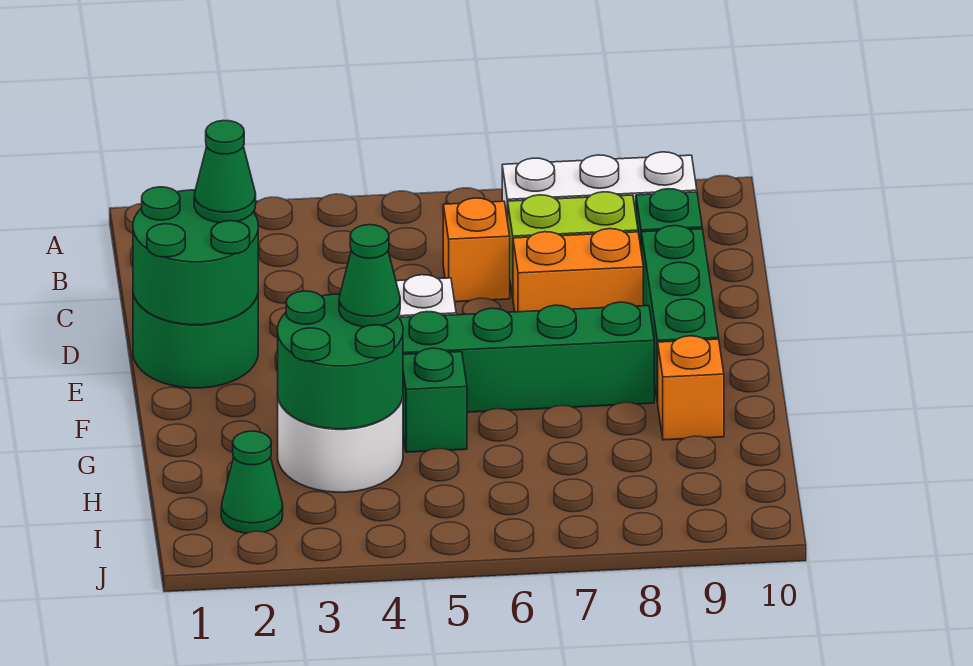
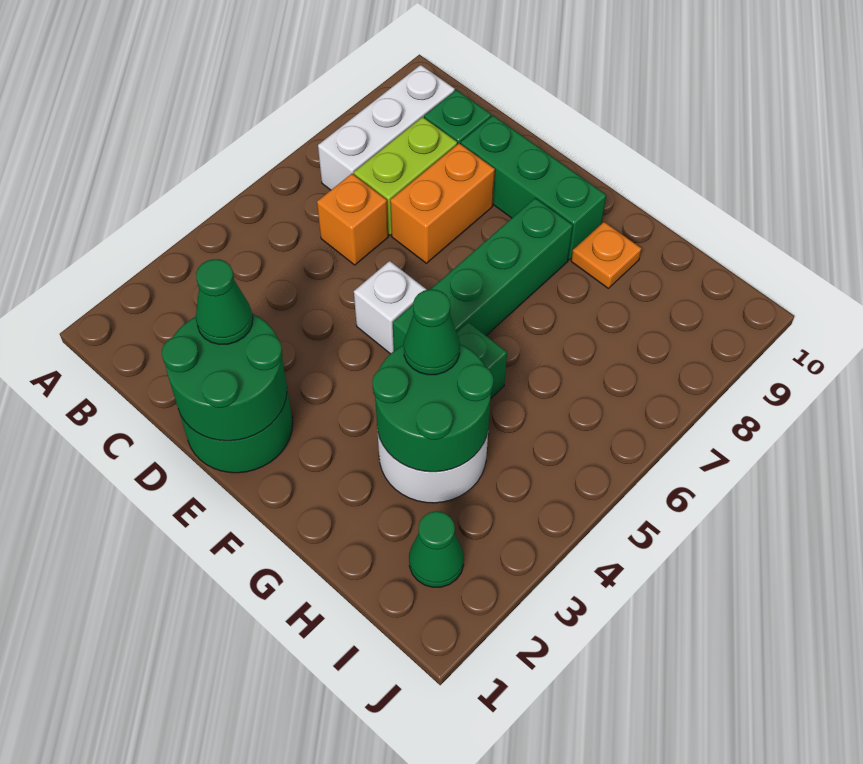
orange 1x1 brick [658,336,724,440] -> orange 1x1 plate [571,222,641,288]

